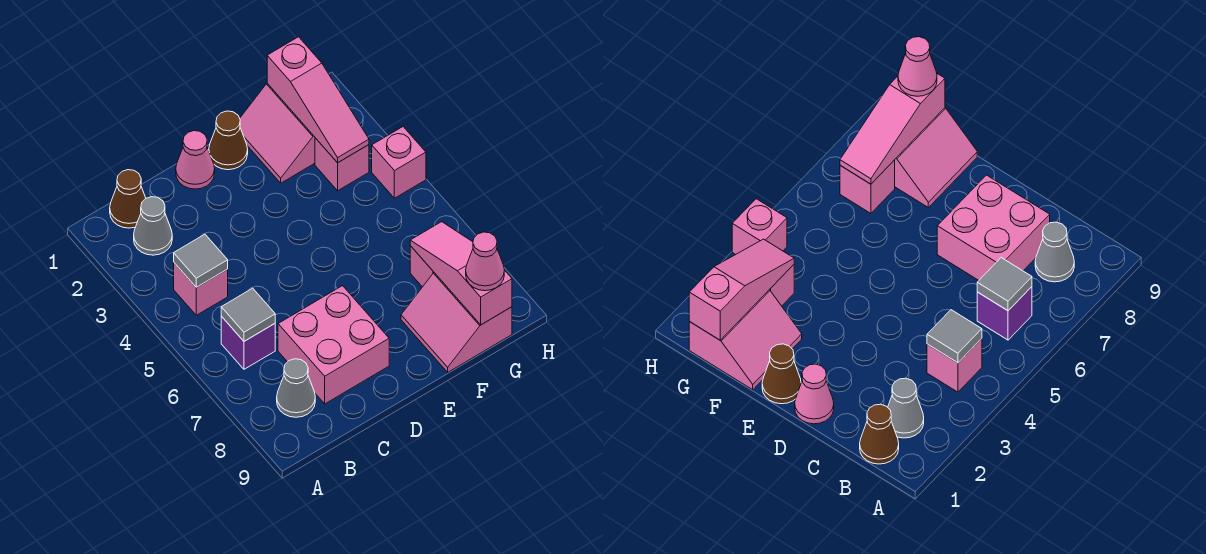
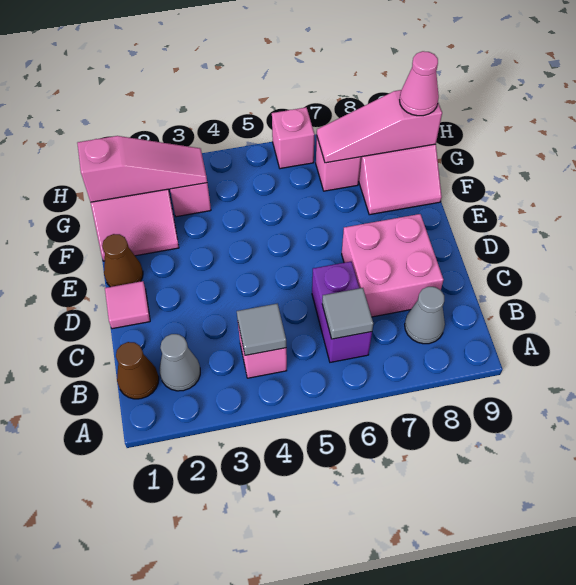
purple 1x1 brick [221,316,275,369] -> purple 1x2 brick [312,262,372,362]
pink 1x1 cone [176,131,215,189] -> pink 1x1 tile [105,281,150,329]
pink 1x1 brick [372,127,426,198] -> pink 1x1 brick moved to [272,107,315,169]

